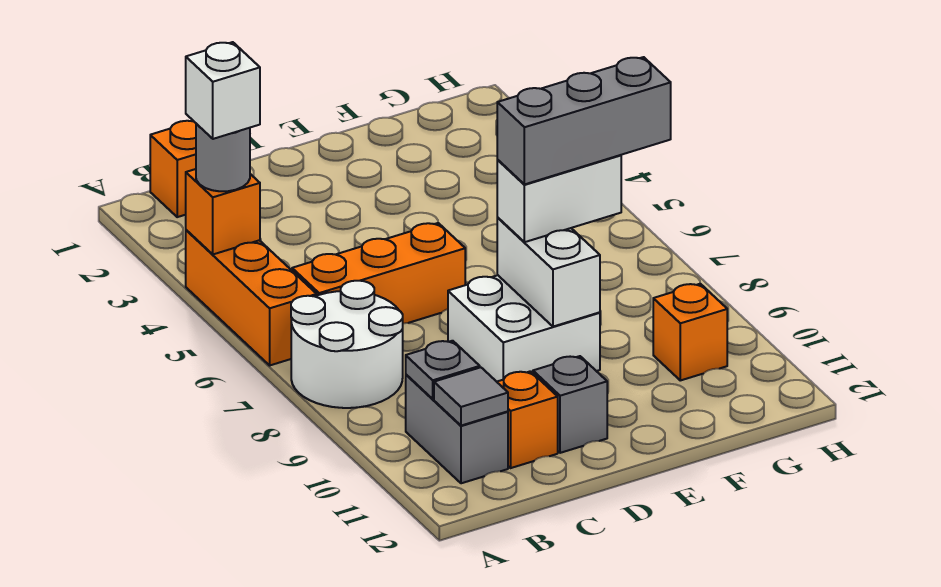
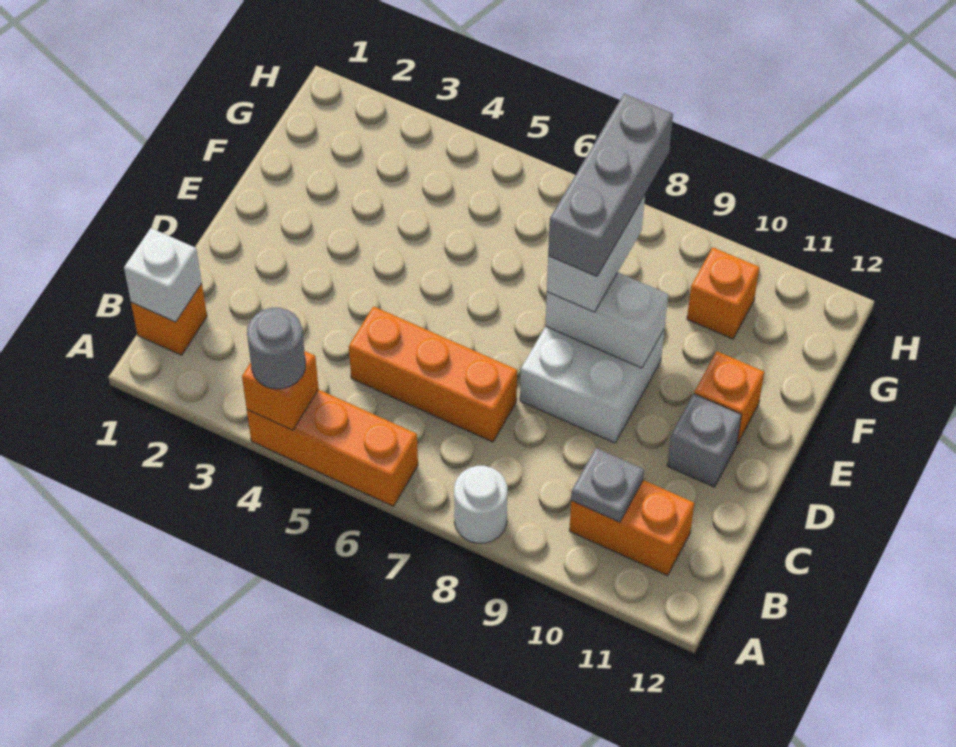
white 1x1 brick [186,42,260,139] -> white 1x1 brick moved to [124,228,202,322]
white 2x2 round brick [291,281,403,408] -> white 1x1 round brick [454,466,507,543]
orange 1x3 brick [292,223,465,323] -> orange 1x3 brick turned to [349,306,517,442]
grey 1x2 brick [406,375,508,483] -> orange 1x2 brick [569,480,694,576]
grey 1x1 tile [434,367,508,426] -> none
orange 1x1 brick [497,371,558,468] -> orange 1x1 brick moved to [694,351,764,444]

